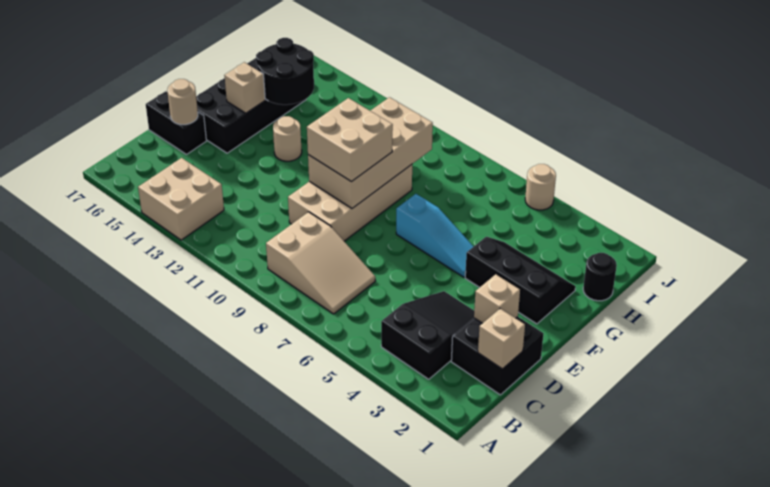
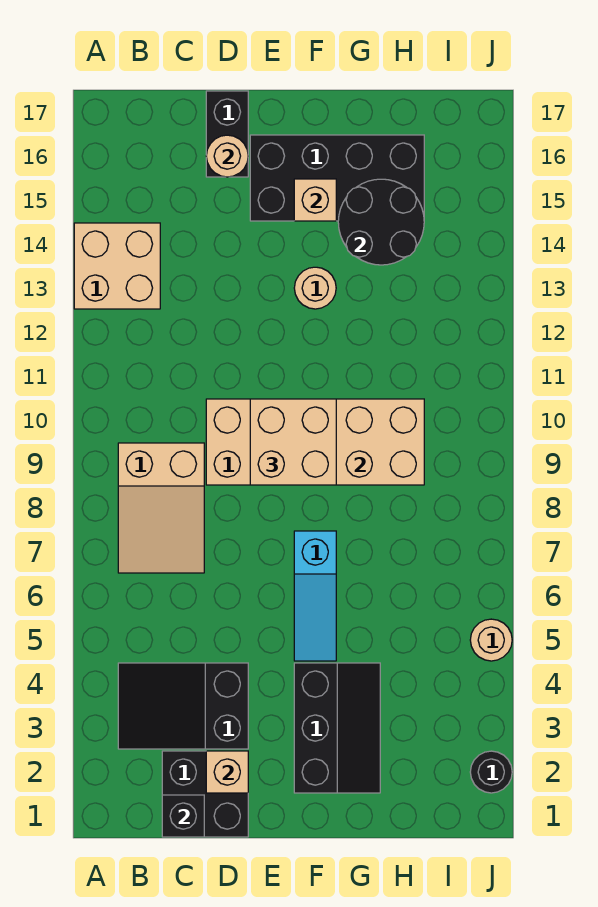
black 2x3 slope [381,291,474,379] -> black 2x3 slope turned to [118,663,248,749]
tan 1x1 brick [478,309,525,369] -> black 1x1 brick [162,795,204,837]
black 1x1 round brick [583,253,617,301] -> black 1x1 round brick moved to [470,751,512,793]

